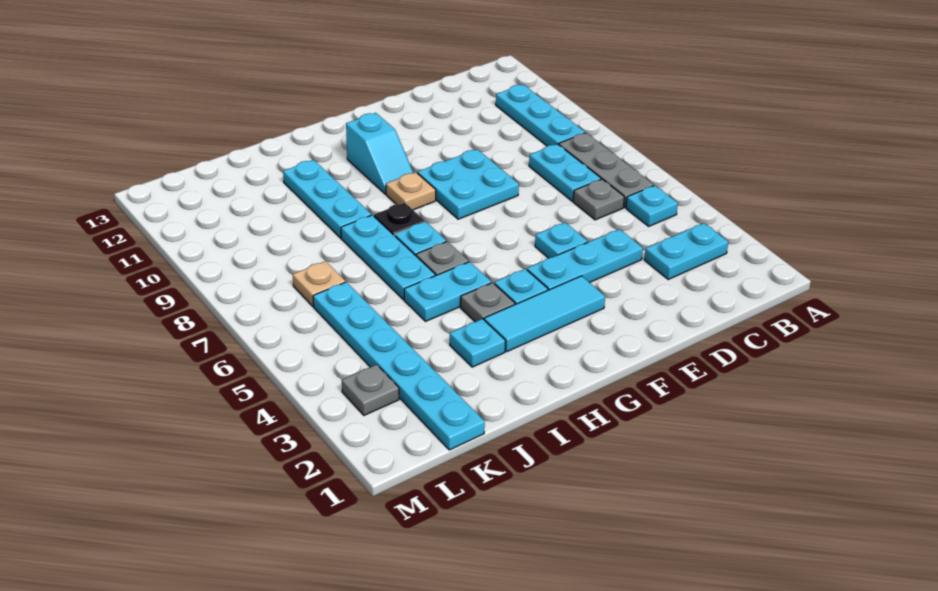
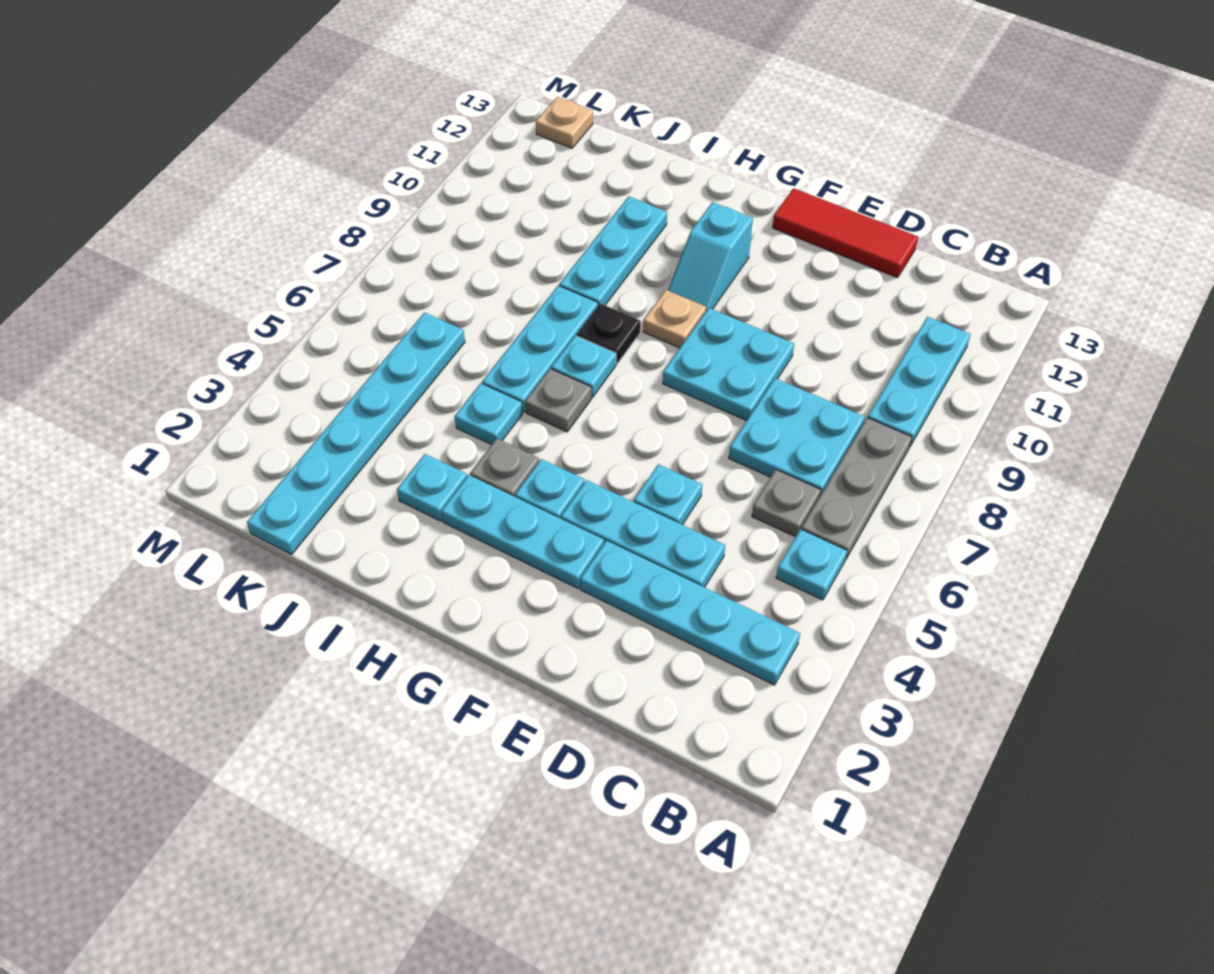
cyan 1x2 plate [644,223,728,279] -> cyan 1x4 plate [580,541,800,685]
cyan 1x2 plate [529,144,601,201] -> cyan 2x2 plate [729,378,865,495]
none -> red 1x3 tile [773,188,918,278]
cyan 1x3 tile [484,276,605,352] -> cyan 1x3 plate [441,475,604,588]
cyan 1x2 plate [404,262,492,321] -> cyan 1x1 plate [455,383,523,445]
tan 1x1 plate [293,261,345,306] -> tan 1x1 plate moved to [536,97,593,148]
grey 1x1 plate [342,365,399,415] -> none

